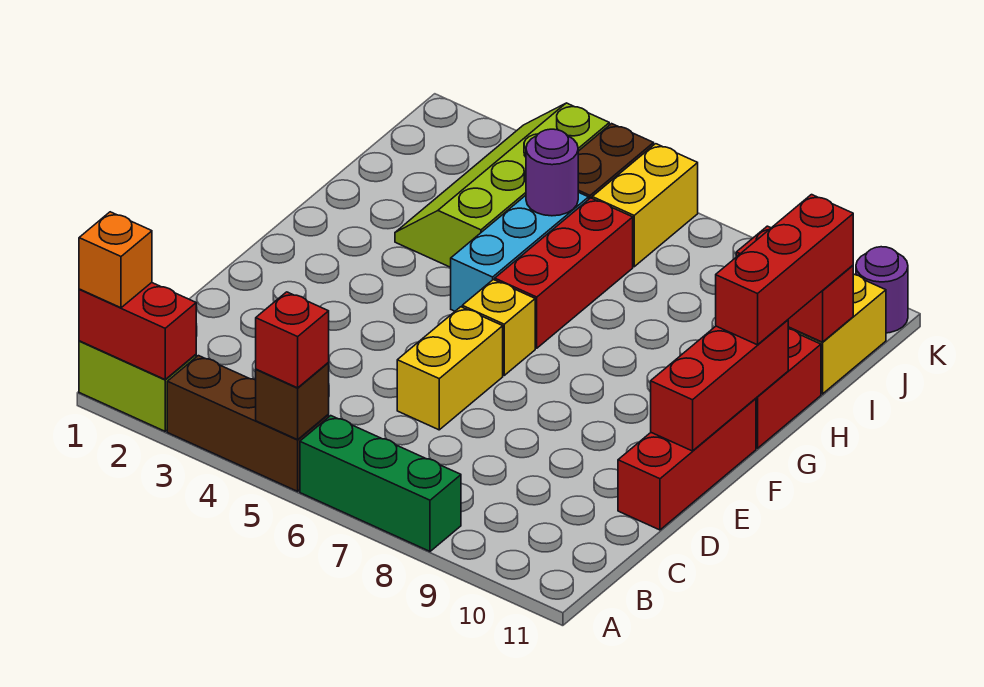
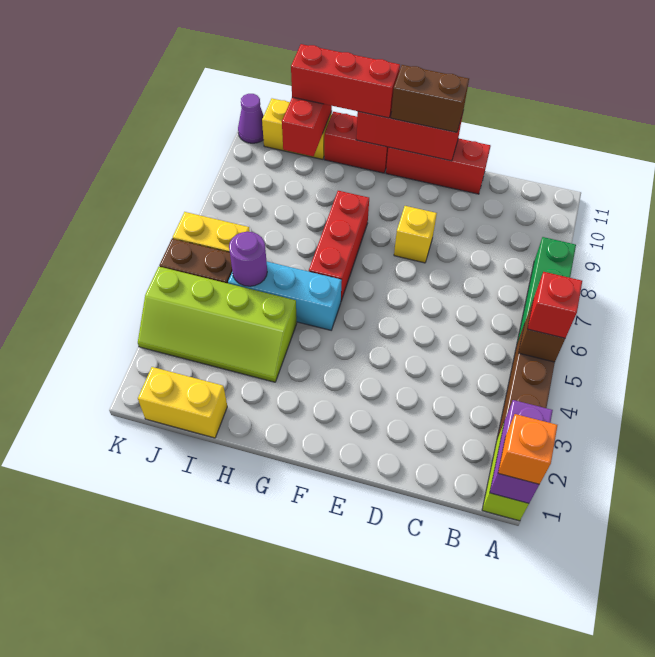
red 1x2 brick [79,283,196,379] -> purple 1x2 brick [490,400,553,503]
yellow 1x2 brick [397,307,503,430] -> yellow 1x2 brick moved to [138,367,227,438]
none -> brown 1x2 brick [391,65,469,132]
yellow 1x1 brick [462,280,535,375] -> yellow 1x1 brick moved to [394,206,437,263]
red 1x3 brick [495,198,633,348] -> red 1x3 brick turned to [309,191,369,301]
purple 1x1 round brick [856,247,908,333] -> purple 1x1 cone [238,94,264,143]

